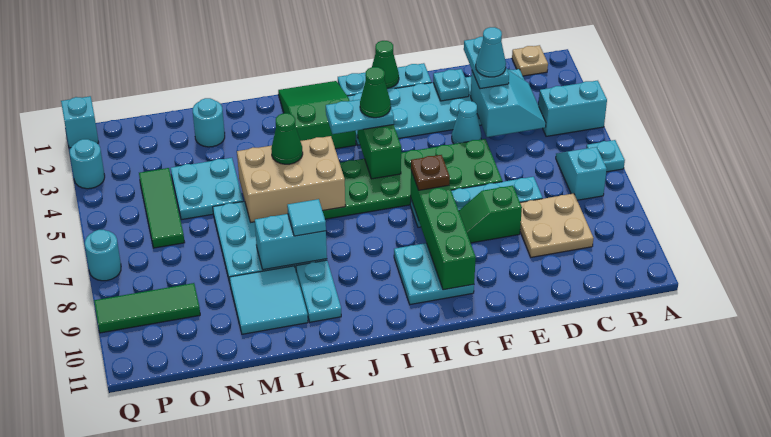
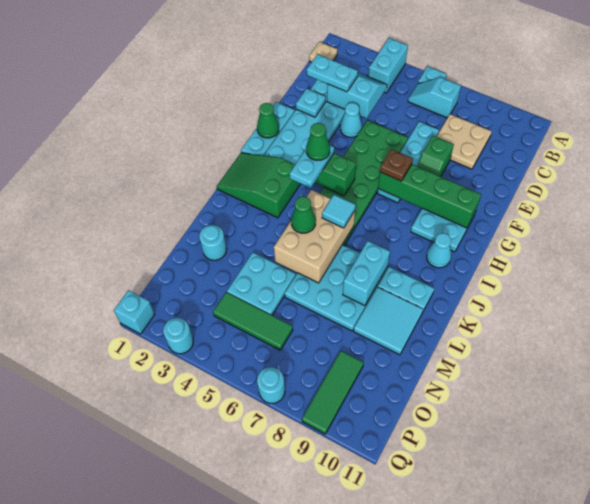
cyan 1x1 cone [476,27,506,77] -> cyan 1x1 cone moved to [427,233,451,268]
cyan 1x1 tile [287,199,326,236] -> cyan 1x1 tile moved to [322,195,356,228]

